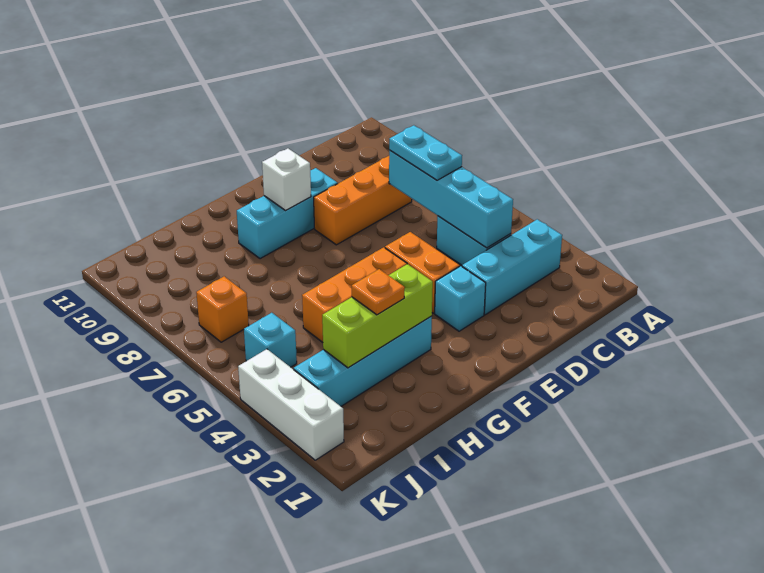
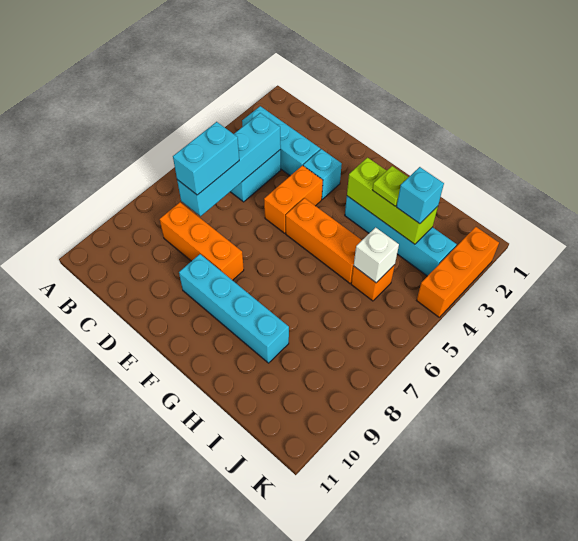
cyan 1x2 plate [389,125,462,180] -> cyan 1x2 brick [173,122,239,195]
cyan 1x3 brick [237,168,338,259] -> cyan 1x4 brick [179,254,289,363]
white 1x1 brick [262,148,311,210] -> white 1x1 brick moved to [354,227,399,283]
orange 1x1 plate [352,269,405,315] -> lime 1x1 plate [373,166,408,206]
cyan 1x1 brick [244,313,297,367] -> cyan 1x1 brick moved to [397,167,444,224]
orange 1x1 brick [196,276,249,342] -> orange 1x1 brick moved to [351,265,395,301]
white 1x3 brick [238,349,344,460] -> orange 1x3 brick [417,227,499,317]

